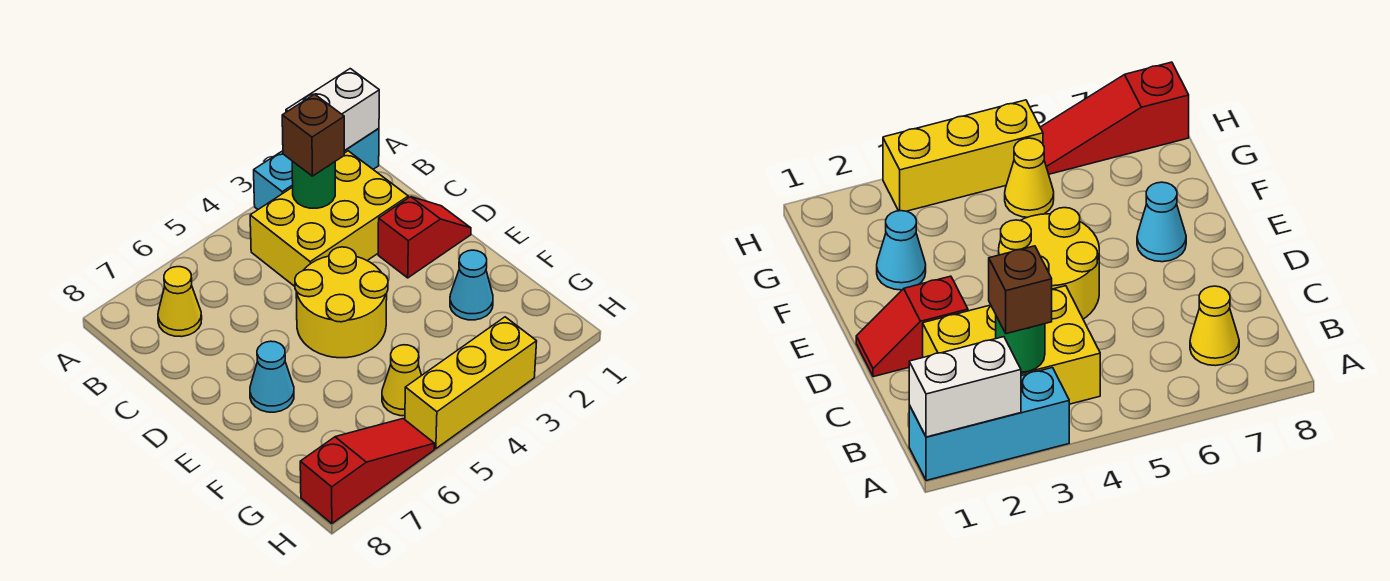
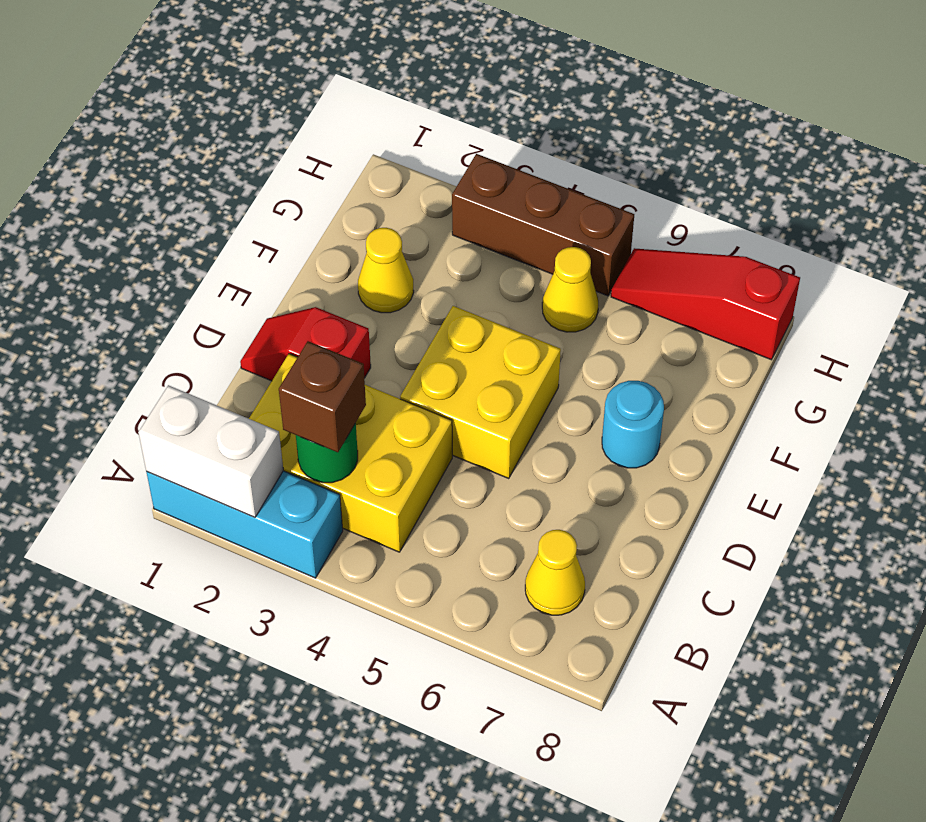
yellow 2x2 round brick [295,247,388,358] -> yellow 2x2 brick [400,306,561,479]
cyan 1x1 cone [250,341,294,412] -> cyan 1x1 round brick [602,381,664,468]
cyan 1x1 cone [450,250,493,320] -> yellow 1x1 cone [358,228,414,313]
yellow 1x3 brick [405,317,537,449] -> brown 1x3 brick [452,154,634,296]

